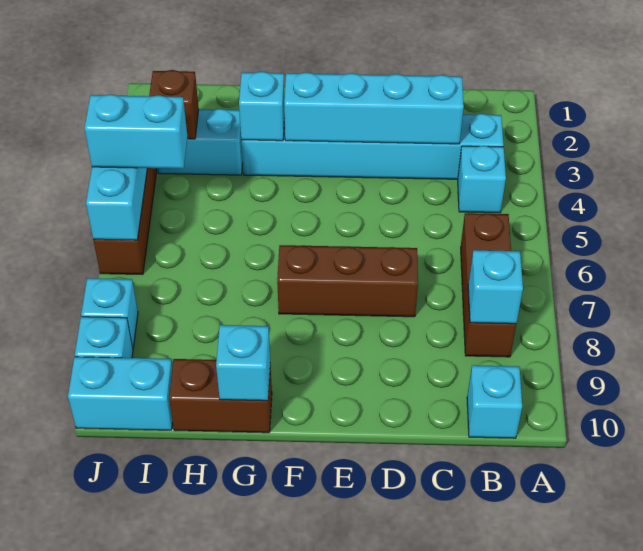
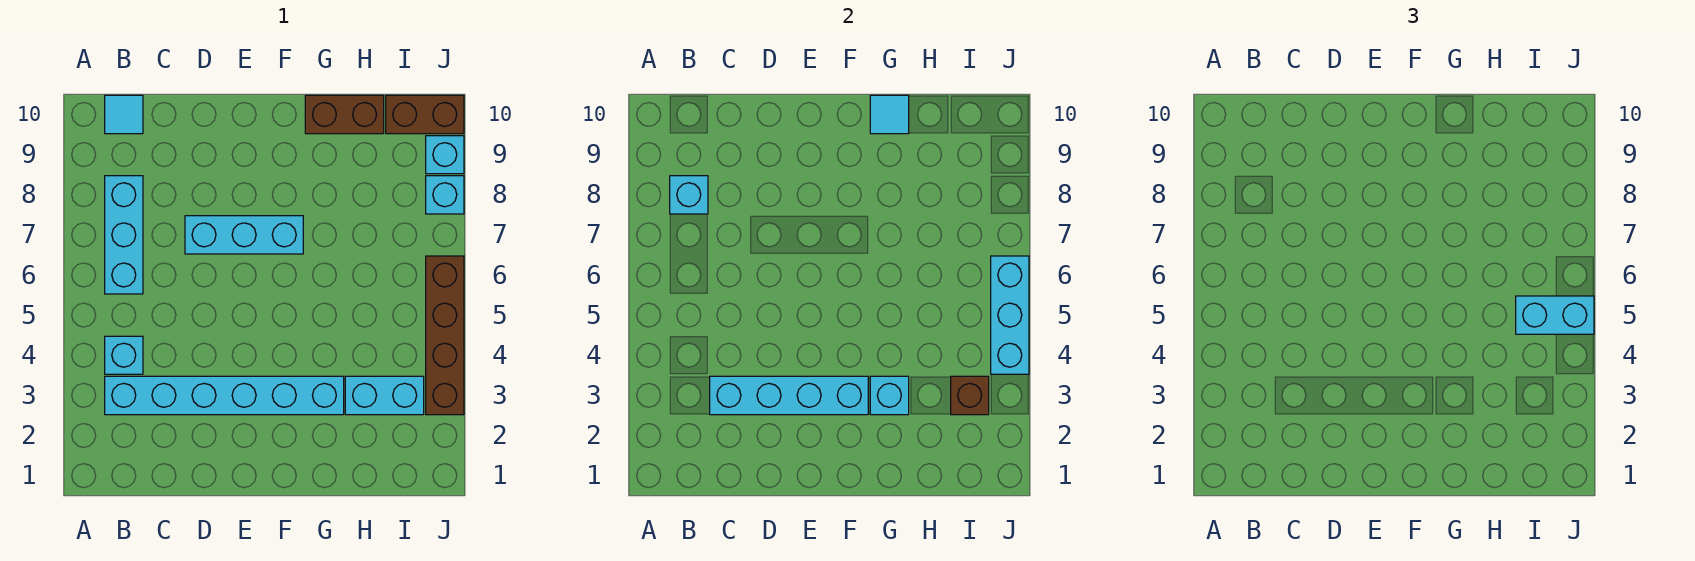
brown 1x3 brick [461,213,516,357] -> cyan 1x3 brick [105,176,143,294]
cyan 1x1 brick [467,365,522,438] -> cyan 1x1 tile [105,95,143,134]
brown 1x3 brick [277,245,418,317] -> cyan 1x3 brick [185,216,303,254]
cyan 1x1 brick [216,325,270,401] -> cyan 1x1 tile [870,95,909,134]
cyan 1x2 brick [68,357,173,430] -> brown 1x2 brick [386,95,464,134]

